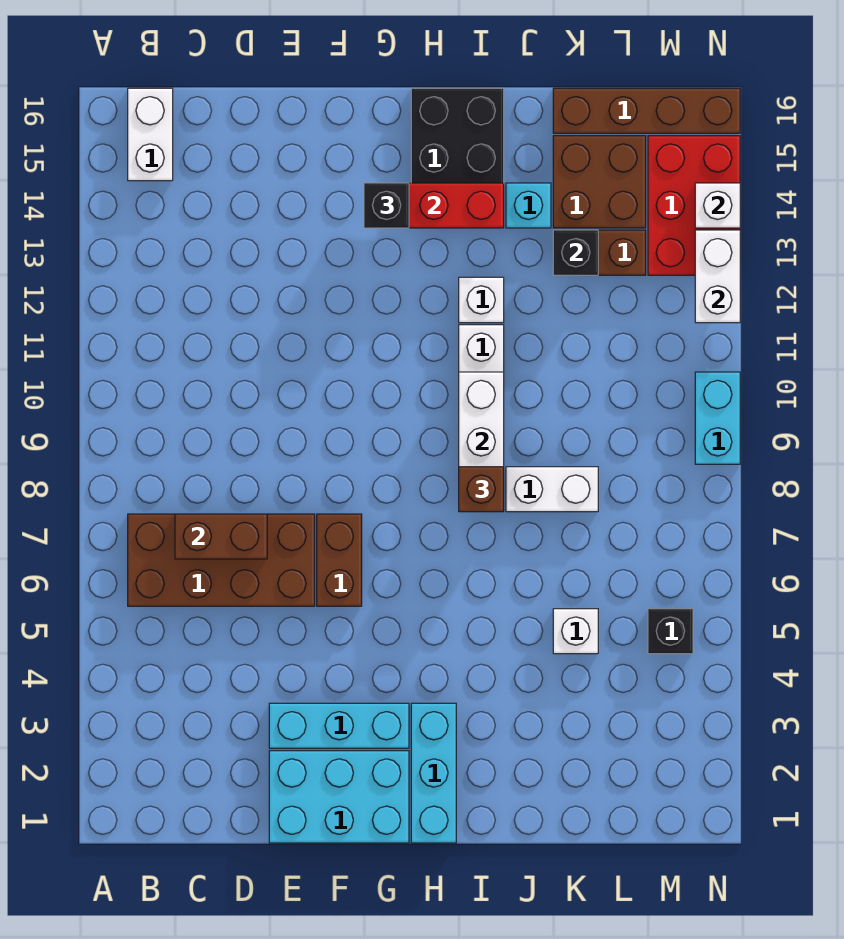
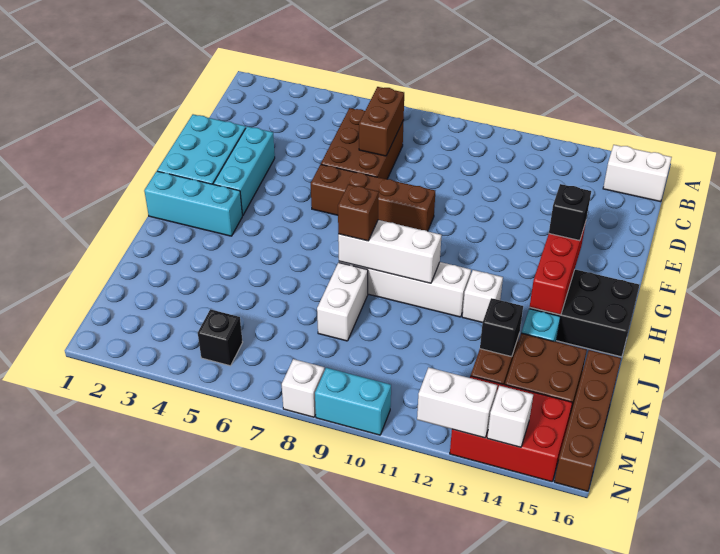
brown 2x4 brick [128,514,315,606] -> brown 2x3 brick [321,108,404,179]
brown 1x2 brick [317,514,362,606] -> brown 1x4 brick [311,164,435,231]
white 1x1 brick [553,609,598,654] -> white 1x1 brick moved to [282,359,325,417]

